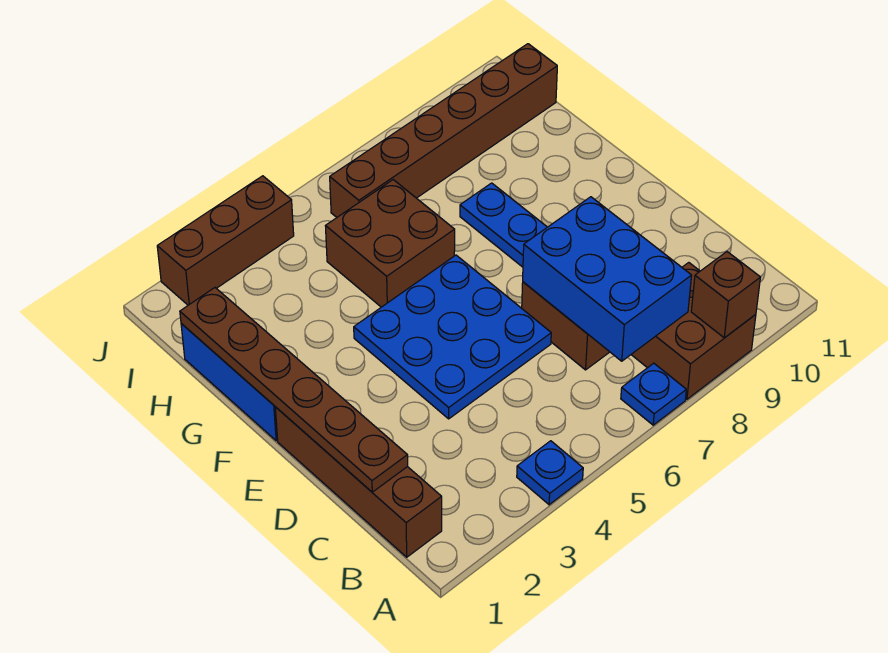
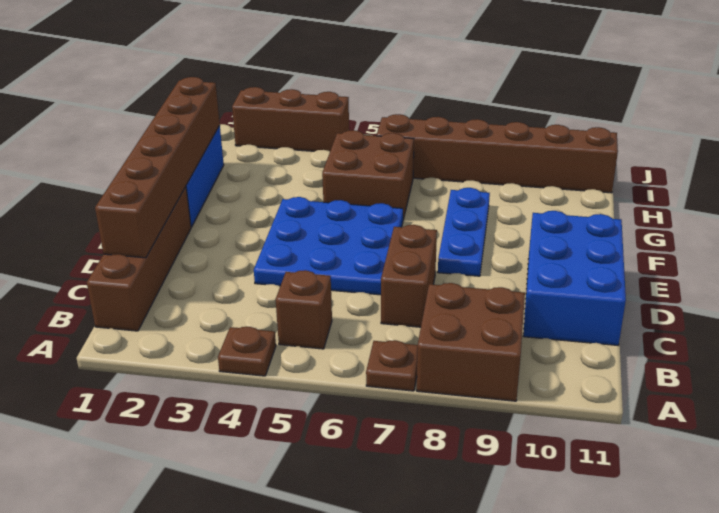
blue 1x1 plate [517,441,583,505] -> brown 1x1 plate [218,327,276,376]
blue 1x1 plate [621,363,686,425] -> brown 1x1 plate [366,340,418,391]
brown 1x1 brick [691,252,760,338] -> brown 1x1 brick moved to [276,270,332,349]
blue 2x3 brick [523,197,692,361] -> blue 2x3 brick moved to [523,211,626,345]
brown 1x6 plate [180,288,408,492] -> brown 1x6 brick [95,77,220,258]

